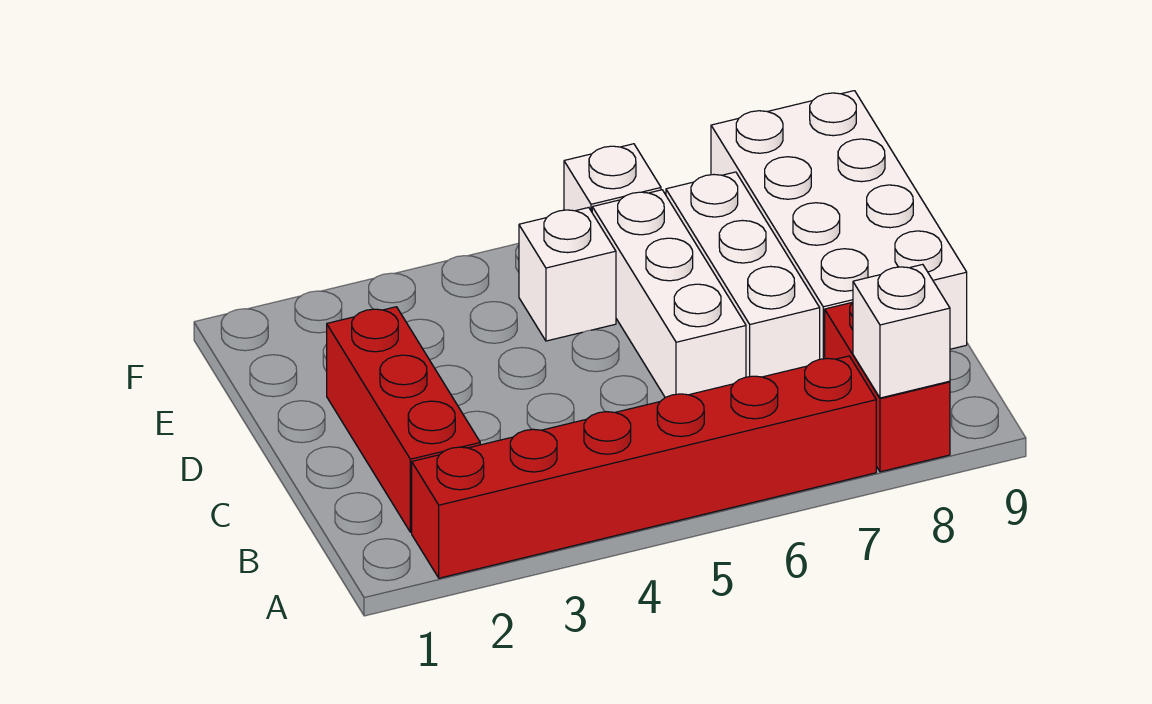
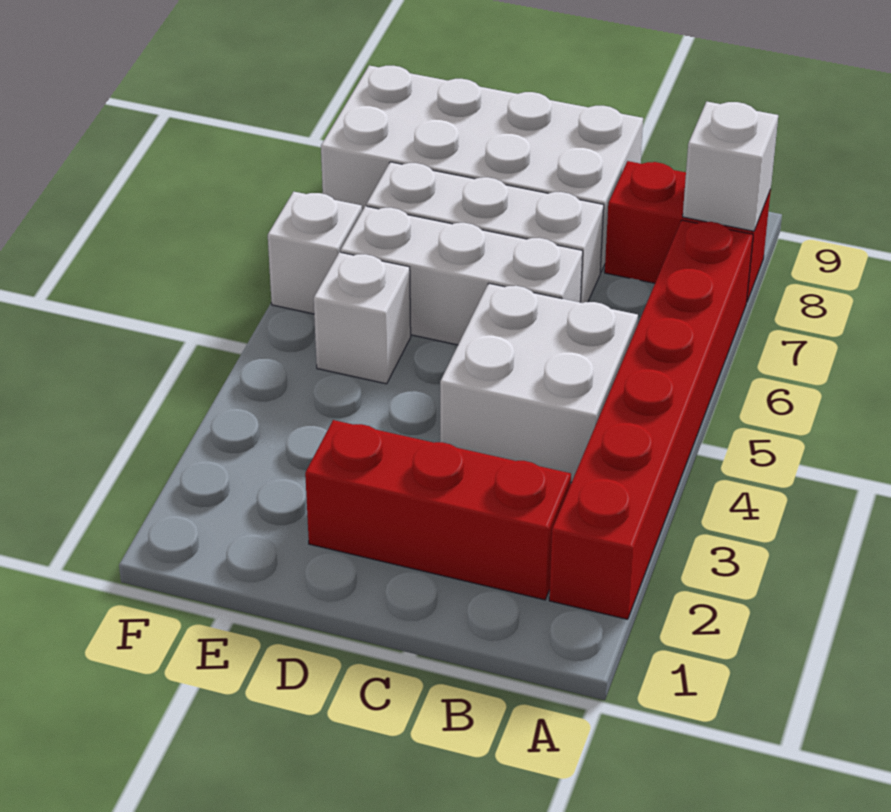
none -> white 2x2 brick [440,283,638,482]

